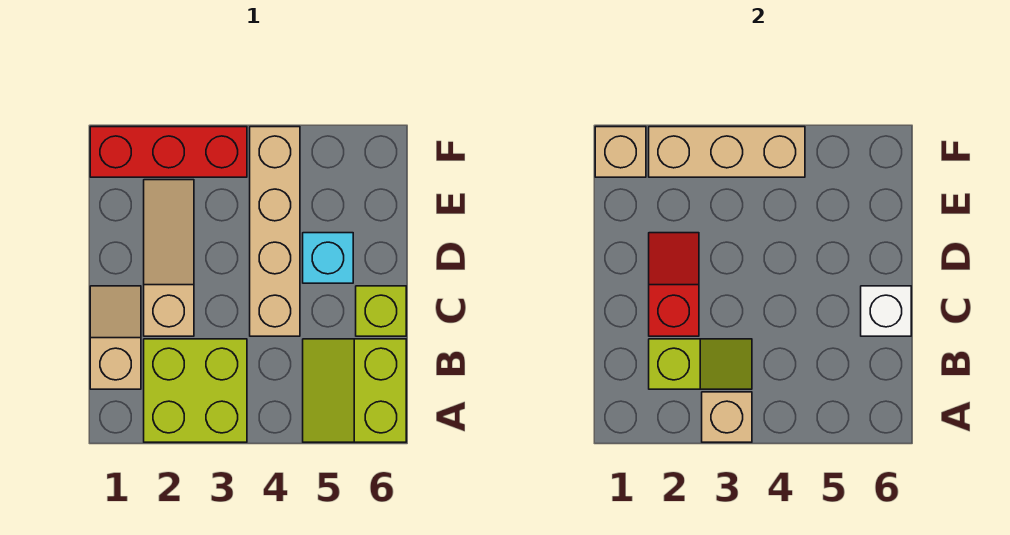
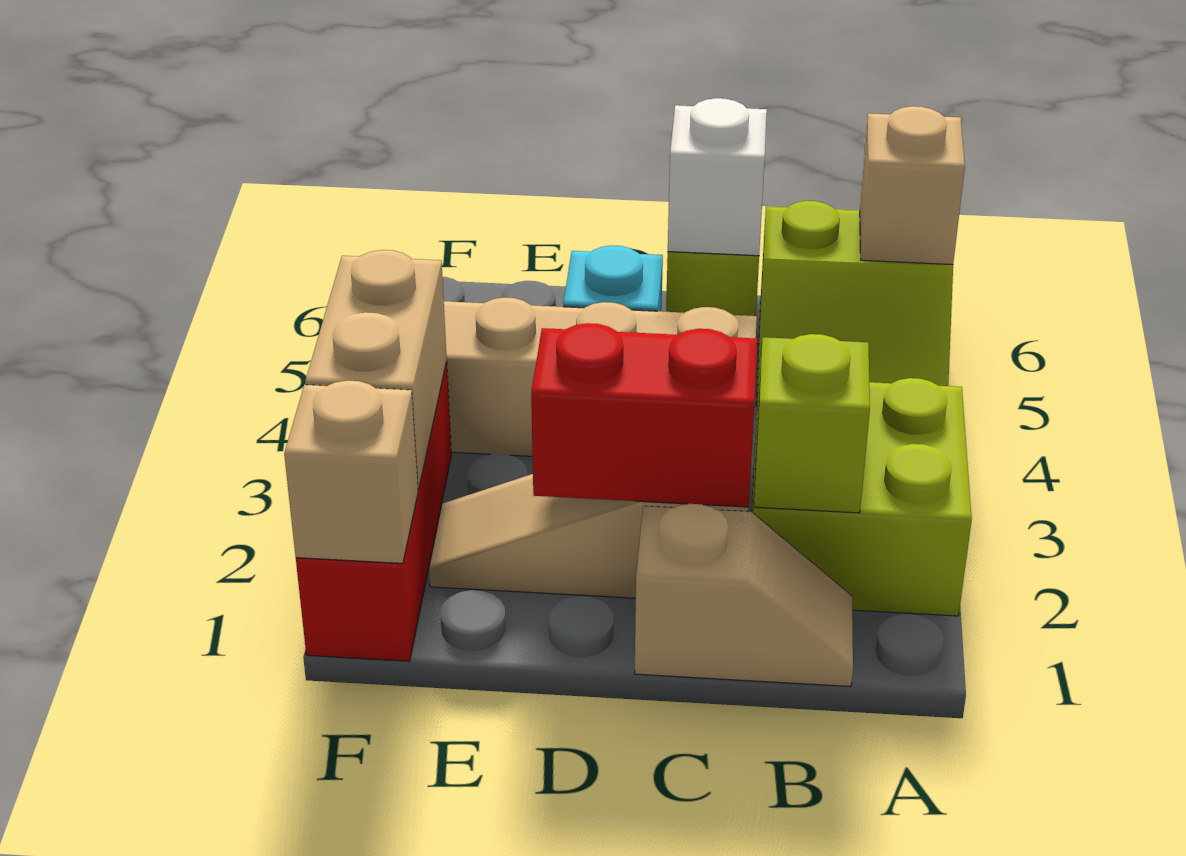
tan 1x1 brick [702,392,752,442] -> tan 1x1 brick moved to [860,106,965,265]
tan 1x2 slope [90,286,141,389] -> tan 1x2 slope turned to [635,504,853,687]
red 1x2 slope [649,233,699,336] -> red 1x2 brick [531,323,757,507]
tan 1x3 brick [649,127,805,177] -> tan 1x2 brick [305,250,447,490]

